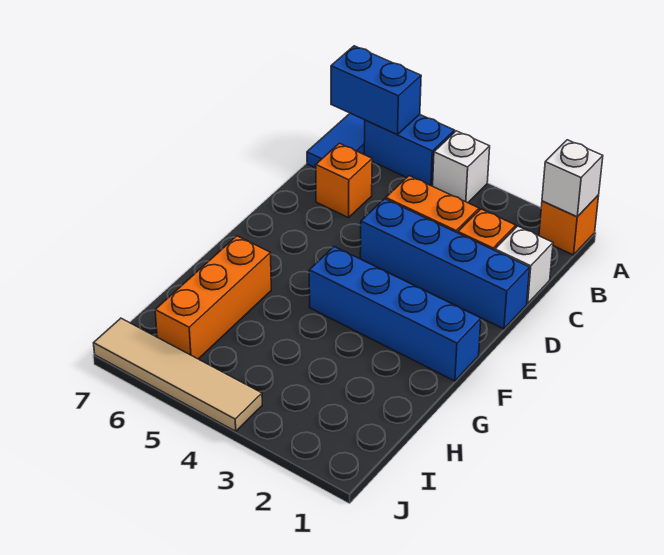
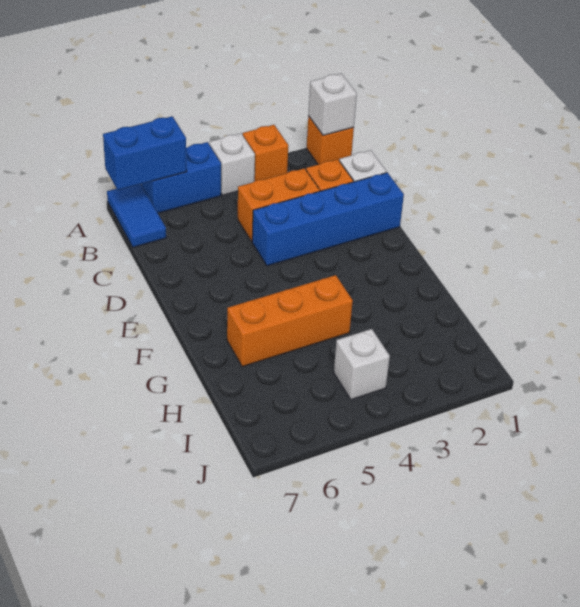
orange 1x1 brick [316,143,372,218] -> orange 1x1 brick moved to [243,125,288,181]
blue 1x4 brick [309,247,481,381] -> none
orange 1x3 brick [155,236,271,359] -> orange 1x3 brick turned to [227,275,353,367]
none -> white 1x1 brick [334,329,390,400]
tan 1x4 tile [94,318,262,431] -> none

